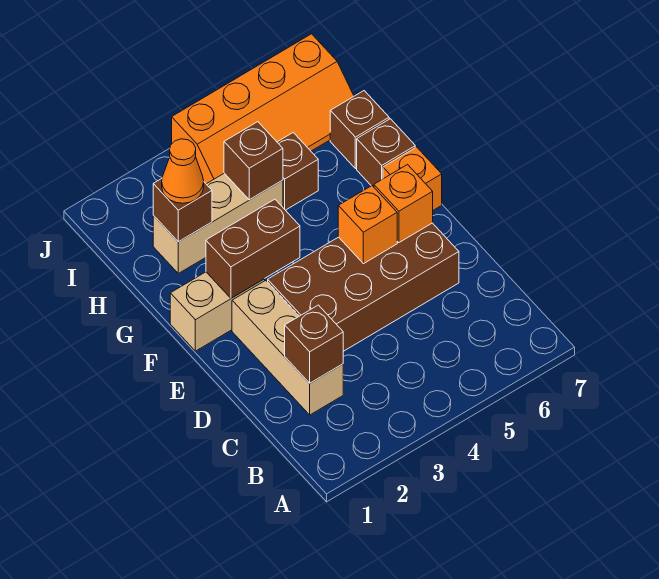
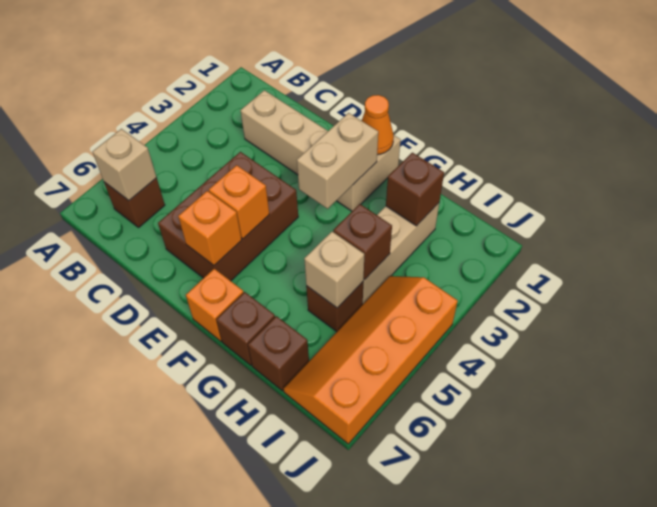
none -> tan 1x1 brick [92,129,157,200]
brown 1x1 brick [285,305,343,383] -> brown 1x1 brick moved to [104,178,165,227]
brown 2x4 brick [268,223,459,351] -> brown 2x3 brick [158,152,298,281]
brown 1x2 brick [206,199,300,298] -> tan 1x2 brick [297,113,378,209]
orange 1x1 cone [162,139,204,203] -> orange 1x1 cone moved to [362,95,394,155]
none -> tan 1x1 brick [304,232,364,308]

